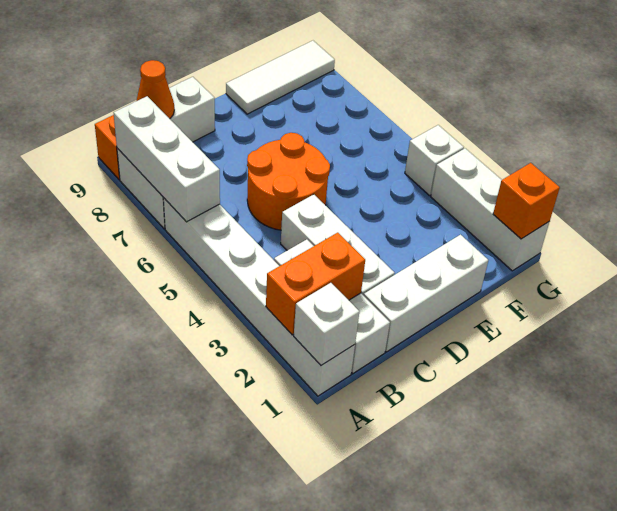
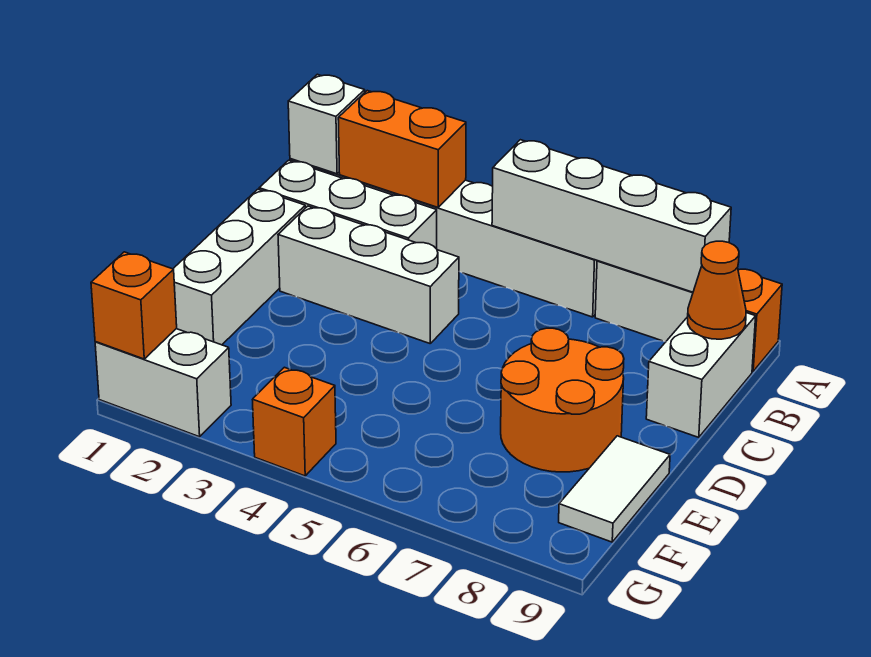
orange 1x2 brick [266,233,365,335] -> orange 1x2 brick turned to [338,91,466,207]
white 1x3 brick [114,96,220,222] -> white 1x4 brick [492,140,731,292]
orange 2x2 round brick [247,133,330,230] -> orange 2x2 round brick moved to [501,328,624,472]
white 1x3 tile [226,41,335,114] -> white 1x2 tile [559,436,670,542]
white 1x3 brick [431,148,550,271] -> white 1x2 brick [95,329,231,437]
white 1x1 brick [405,125,464,196] -> orange 1x1 brick [252,367,336,476]

